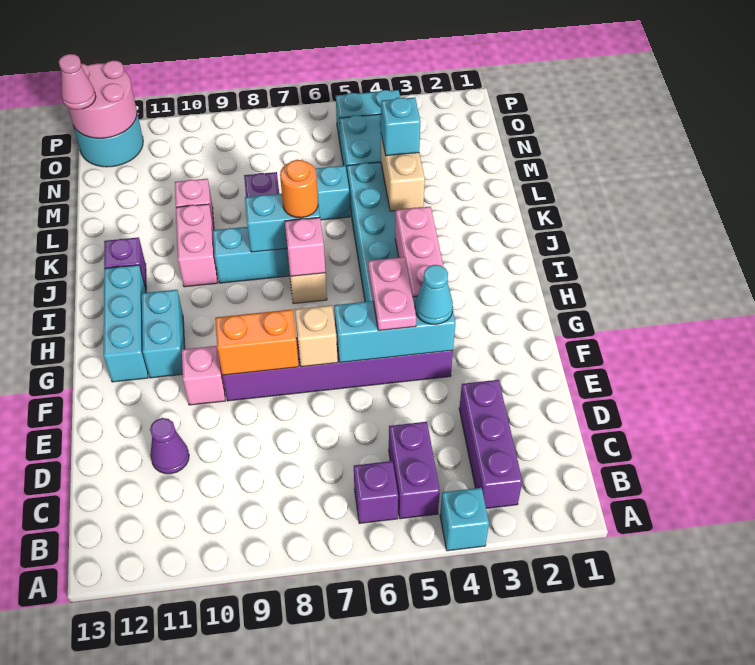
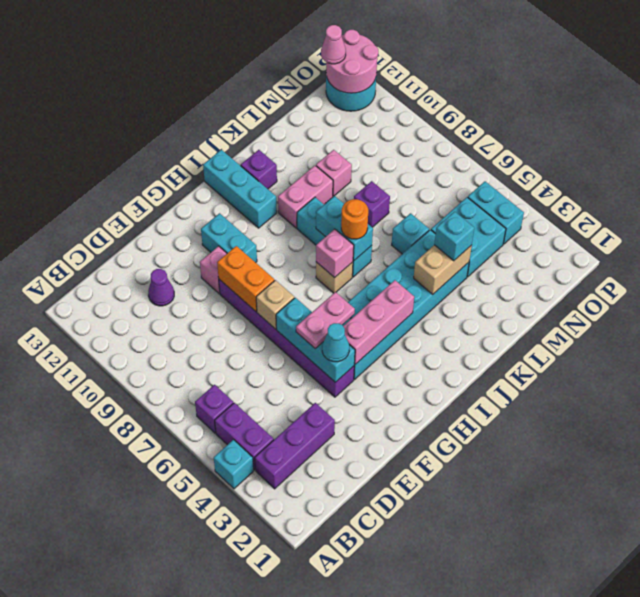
purple 1x2 brick [389,422,440,519] -> purple 1x2 brick turned to [215,403,274,470]
cyan 1x2 brick [142,290,185,378] -> cyan 1x2 brick turned to [201,213,257,263]
cyan 1x3 brick [104,265,148,382] -> cyan 1x3 brick turned to [203,150,277,228]

